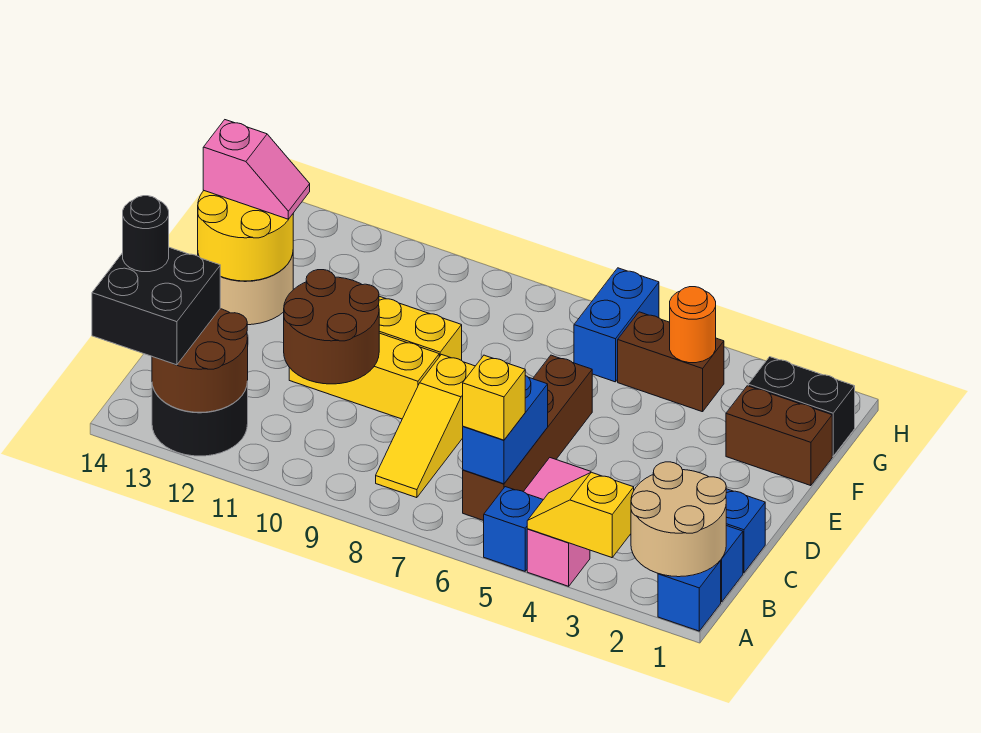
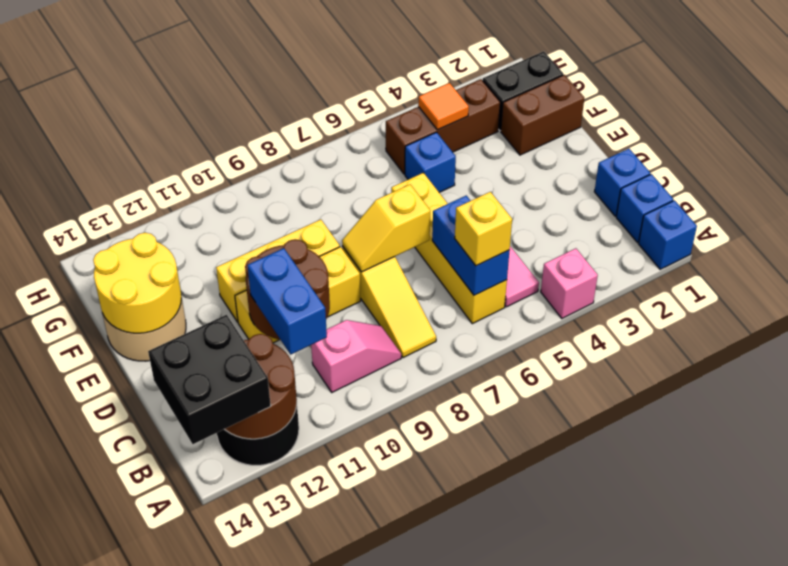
tan 2x2 round brick [631,462,726,577] -> none
yellow 1x2 slope [527,472,634,558] -> yellow 1x2 slope moved to [342,184,430,272]
blue 1x1 brick [484,487,543,571] -> blue 1x1 brick moved to [405,132,456,192]
brown 1x4 brick [463,355,592,521] -> yellow 1x4 brick [391,173,507,324]
black 1x1 round brick [123,196,169,272] -> none
pink 1x2 slope [203,120,310,219] -> pink 1x2 slope moved to [311,320,401,392]
brown 1x2 brick [618,312,724,412] -> brown 1x3 brick [386,79,500,174]
orange 1x1 round brick [670,287,716,363] -> orange 1x1 tile [418,83,469,130]
blue 1x2 brick [574,268,659,382] -> blue 1x2 brick moved to [247,248,327,354]

